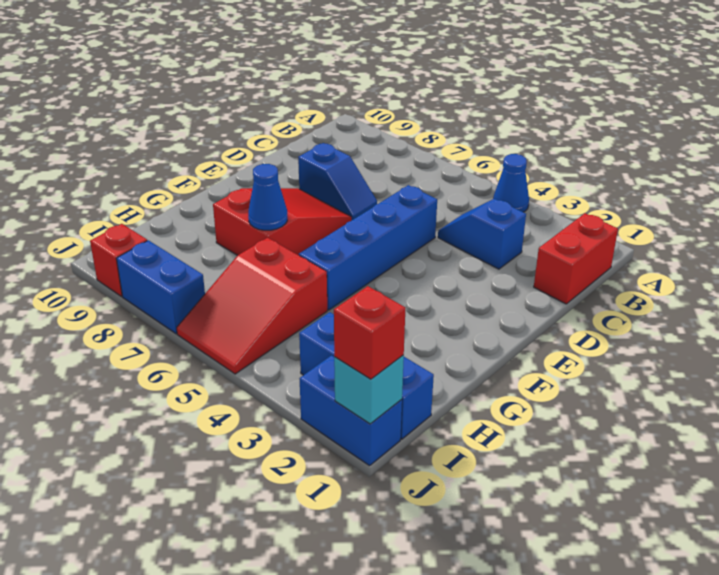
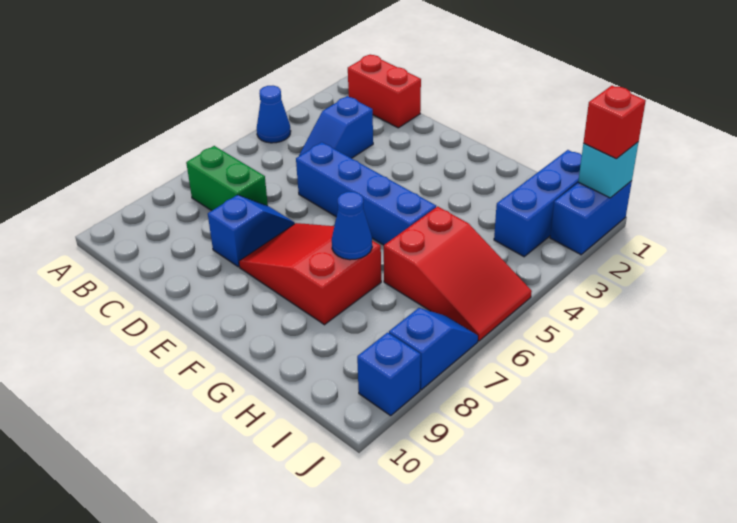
none -> green 1x2 brick [186,146,268,211]
blue 1x2 brick [116,240,205,334] -> blue 1x2 slope [389,308,478,390]
red 1x1 brick [90,224,147,297] -> blue 1x1 brick [357,333,421,416]

